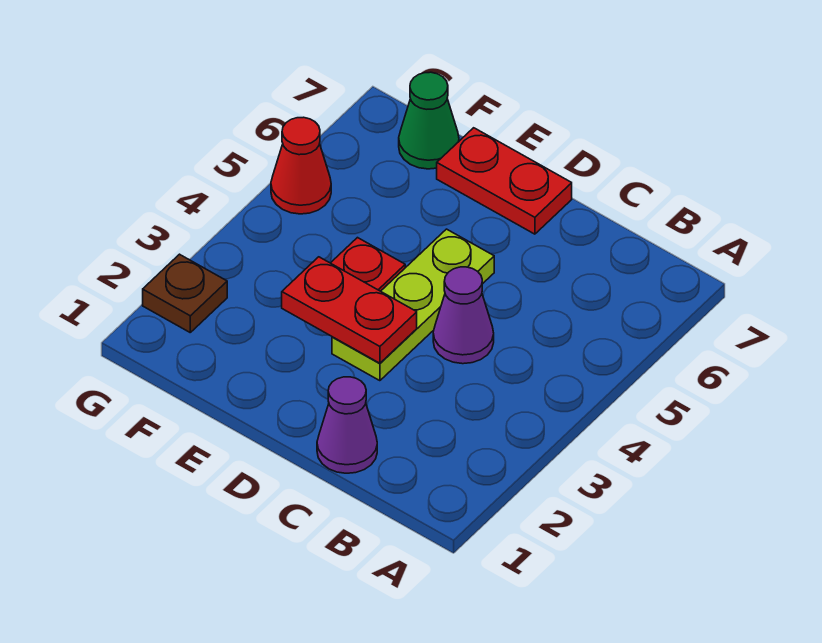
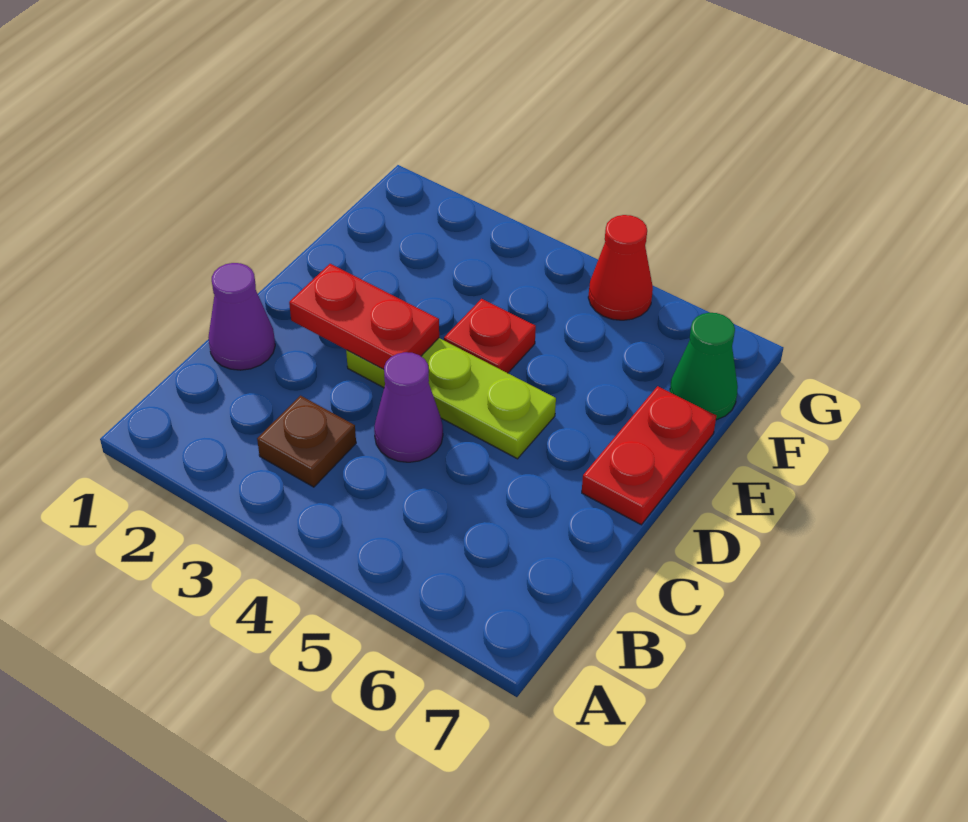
red 1x2 plate [282,257,417,363] -> red 1x2 plate turned to [289,264,439,369]
brown 1x1 plate [143,254,227,332] -> brown 1x1 plate moved to [257,396,356,487]

